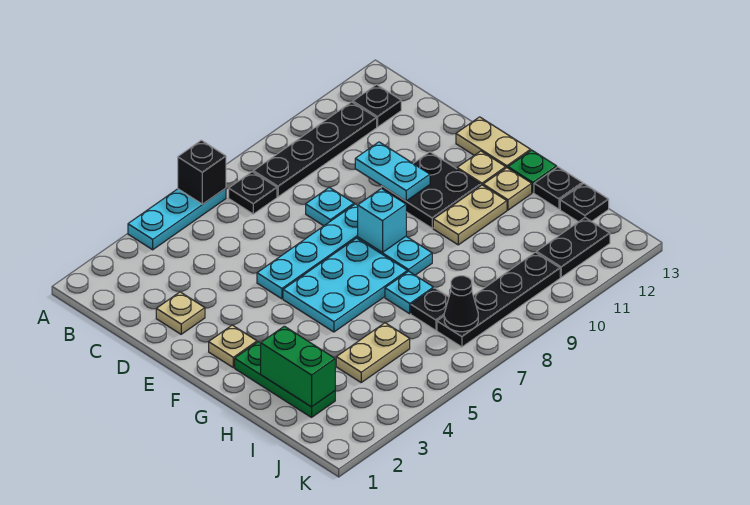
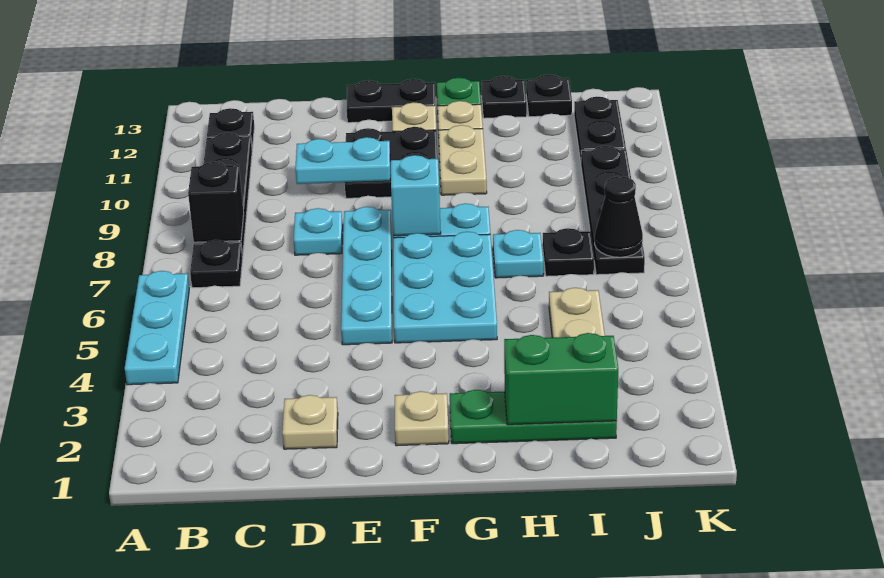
black 1x1 brick [178,140,226,204] -> black 1x1 brick moved to [188,162,244,242]
tan 1x2 plate [456,117,531,168] -> black 1x2 plate [347,79,435,123]

